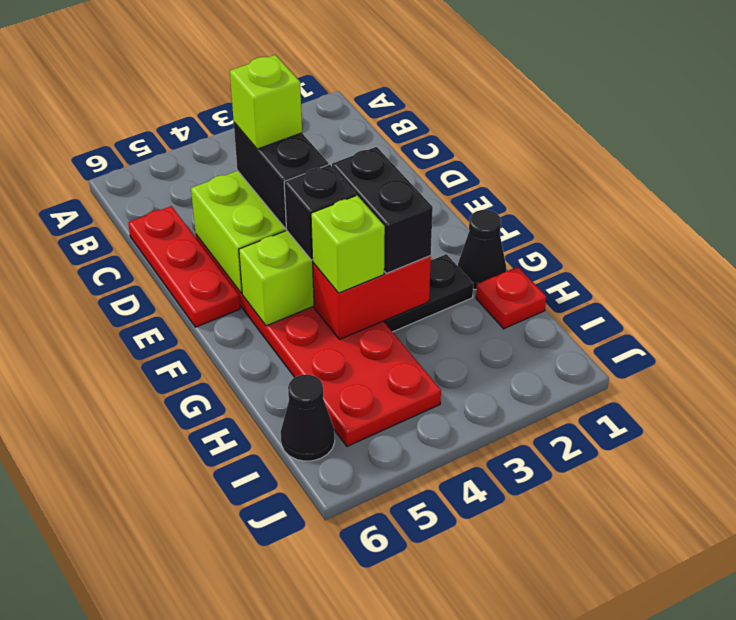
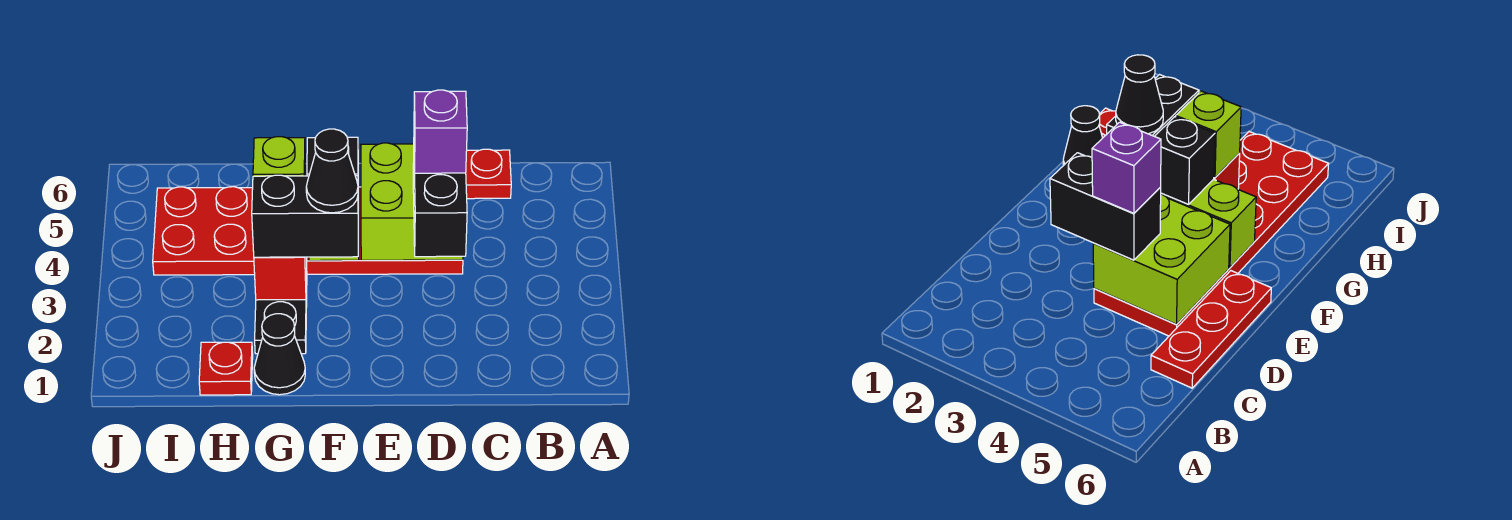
black 1x2 brick [234,123,329,228] -> black 1x2 brick turned to [413,163,467,257]
lime 1x1 brick [230,55,302,149] -> purple 1x1 brick [414,90,467,173]
black 1x1 cone [281,375,335,461] -> black 1x1 cone moved to [306,129,358,213]

